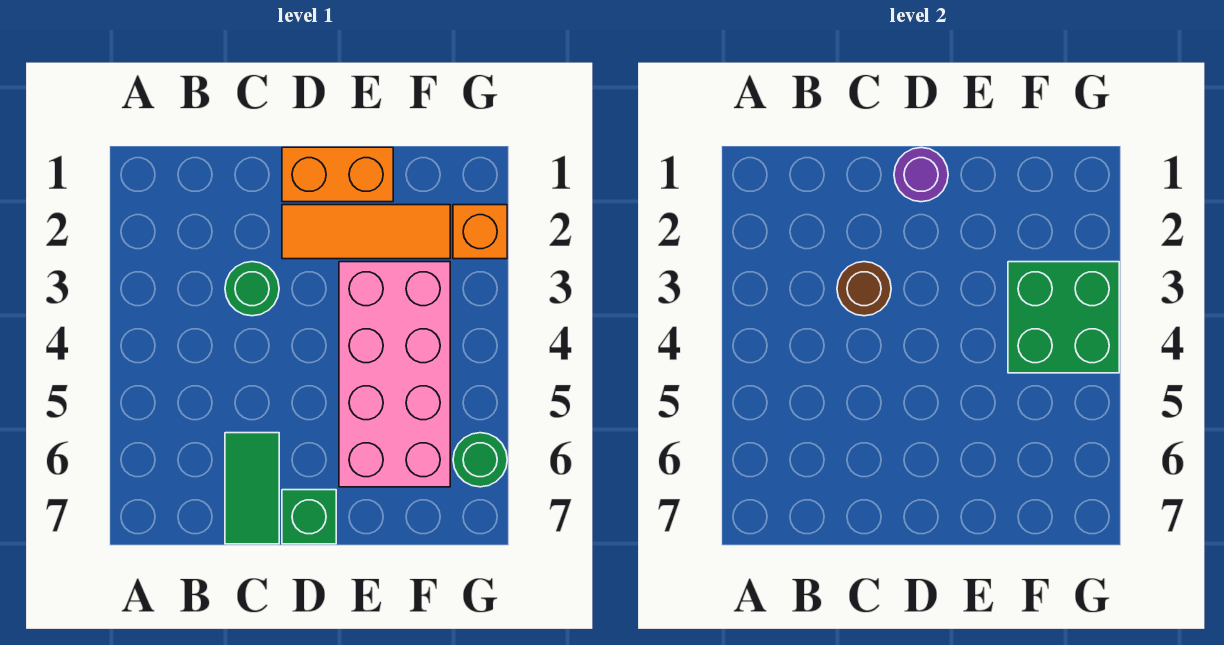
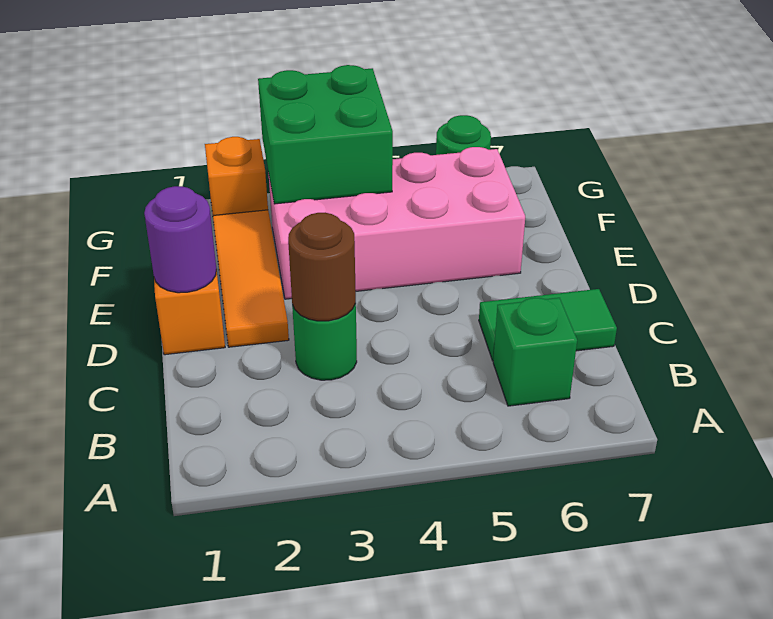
green 1x1 brick [282,490,336,544] -> green 1x1 brick moved to [493,298,577,406]

